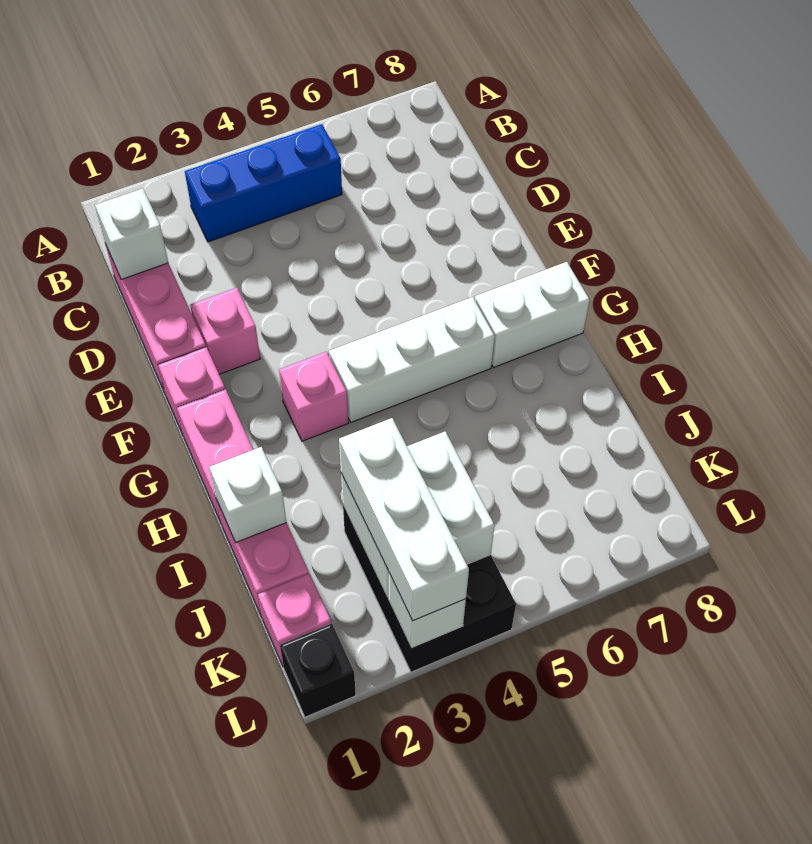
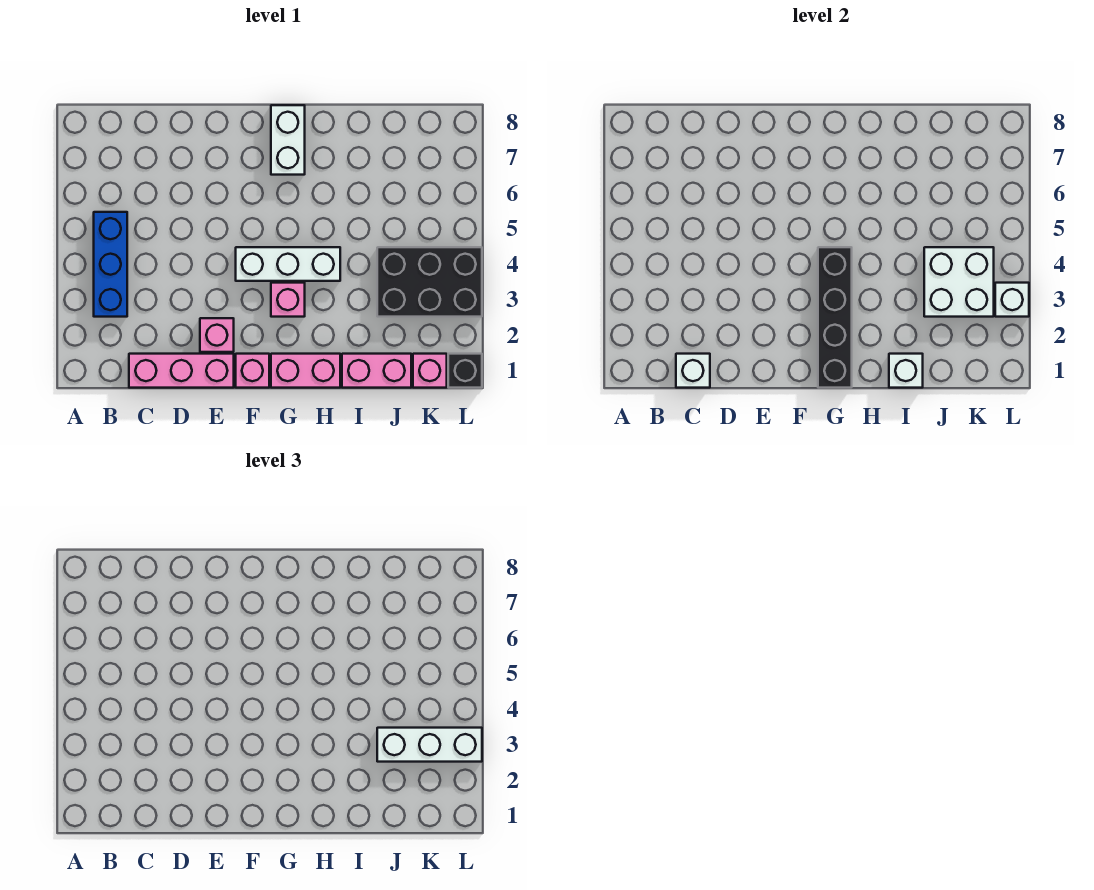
none -> black 1x4 brick [818,247,852,388]
white 1x3 brick [329,297,495,422] -> white 1x3 brick turned to [236,247,340,281]

